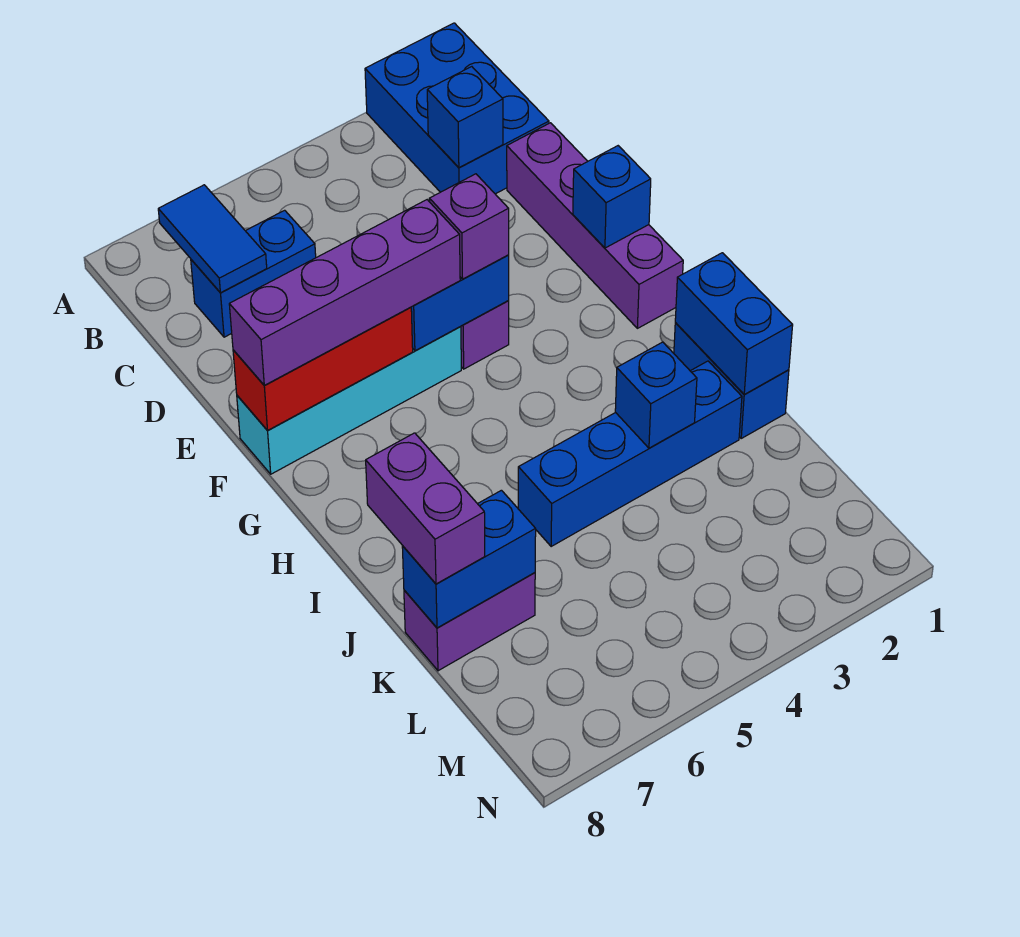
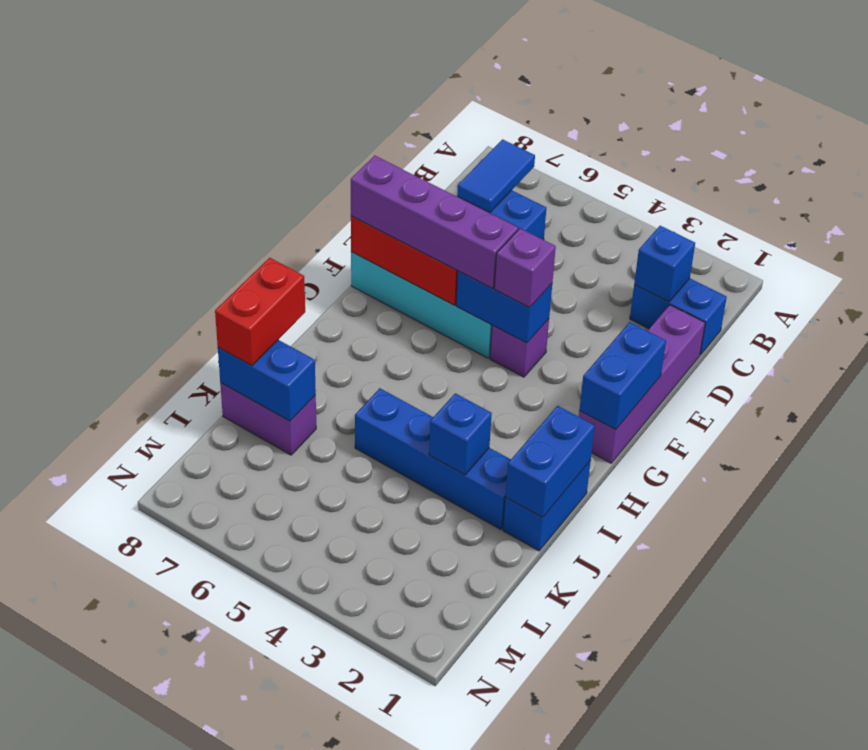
blue 2x3 brick [365,23,549,194] -> blue 1x2 brick [630,278,727,355]
blue 1x1 brick [573,146,651,248] -> blue 1x2 brick [579,322,666,430]
purple 1x2 brick [366,433,485,584] -> red 1x2 brick [215,258,305,366]

